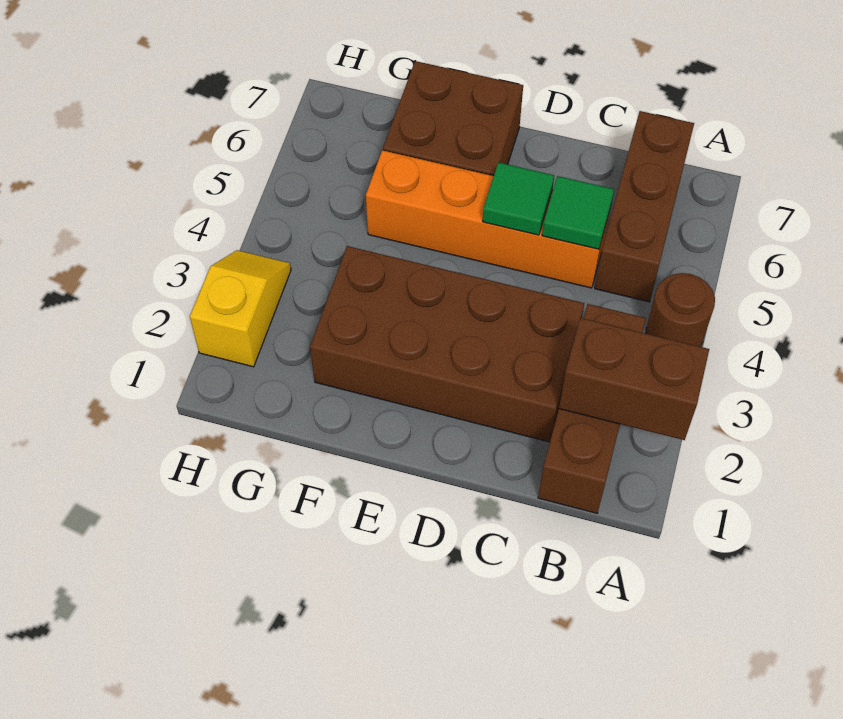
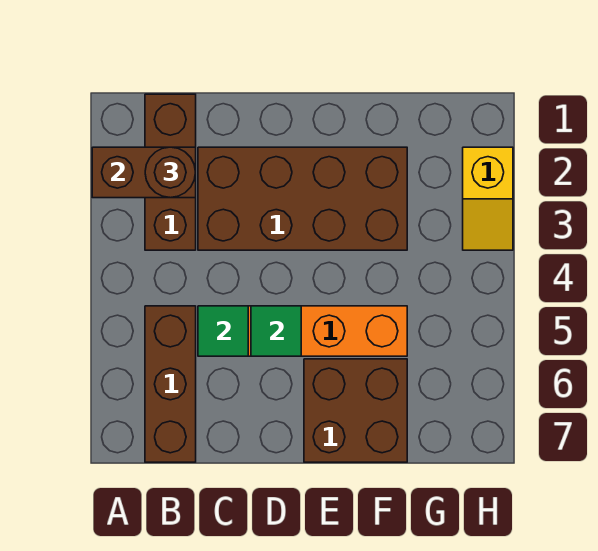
brown 1x1 round brick [646,273,715,347] -> brown 1x1 round brick moved to [145,147,196,198]

